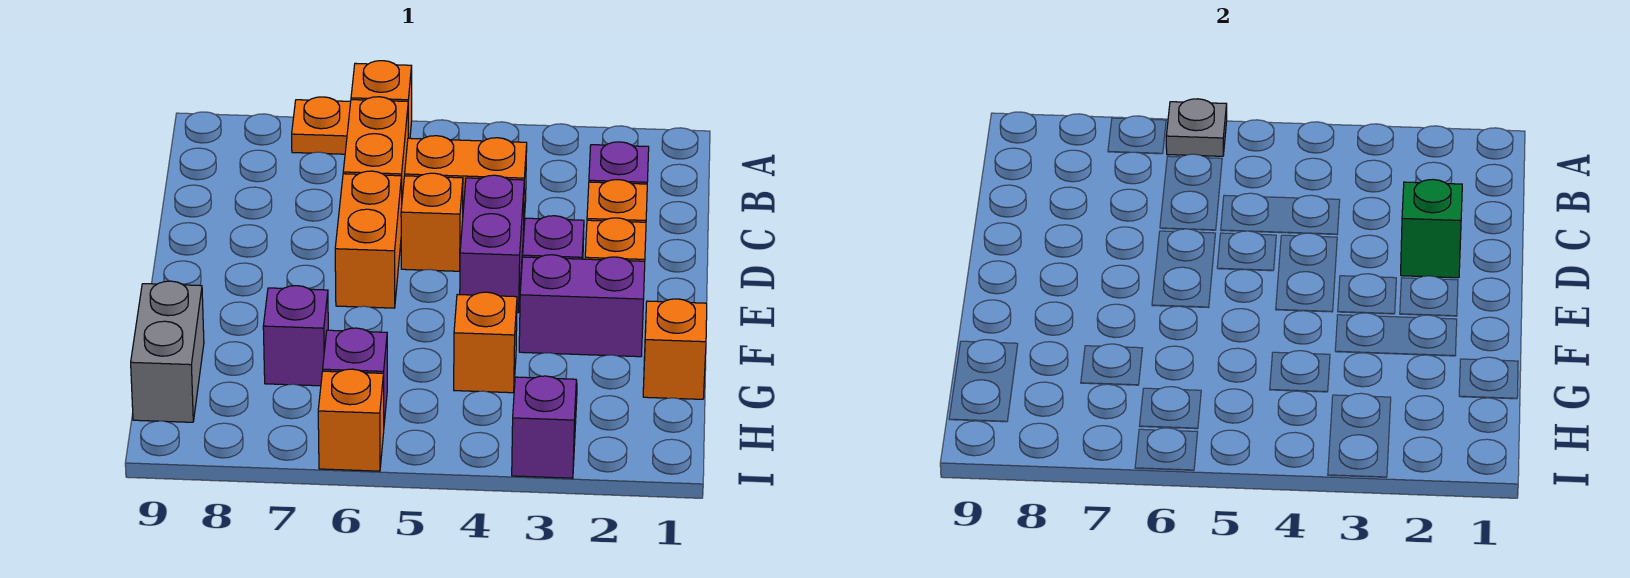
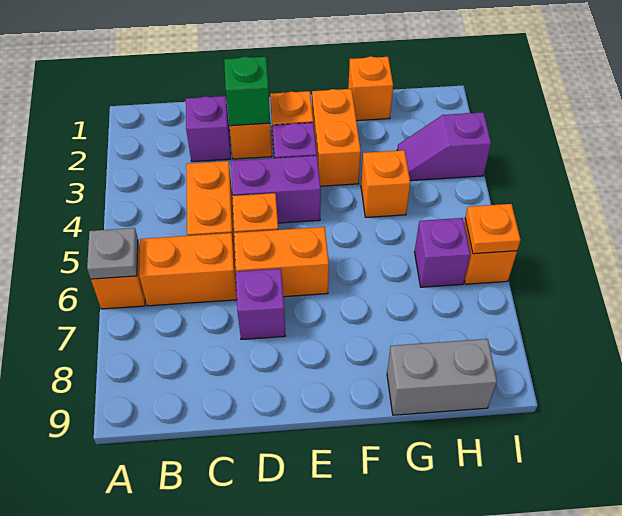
orange 1x1 plate [292,97,351,154] -> orange 1x1 plate moved to [465,204,521,254]
purple 1x2 brick [519,255,645,357] -> orange 1x2 brick [312,89,361,186]
purple 1x1 brick [263,286,328,386] -> purple 1x1 brick moved to [236,269,285,339]

